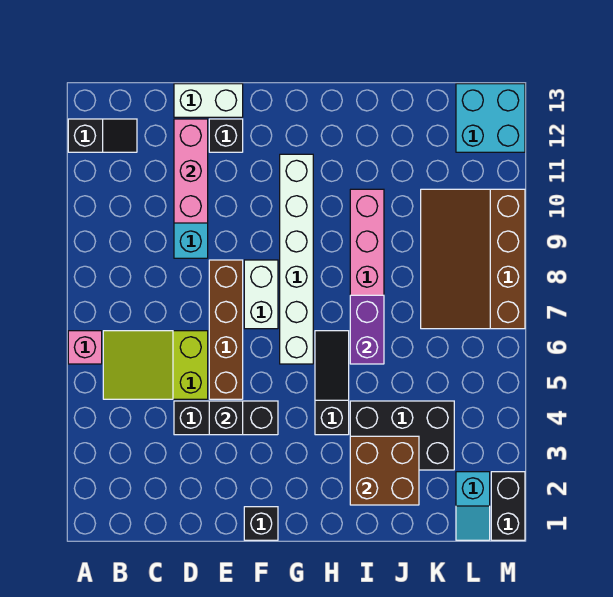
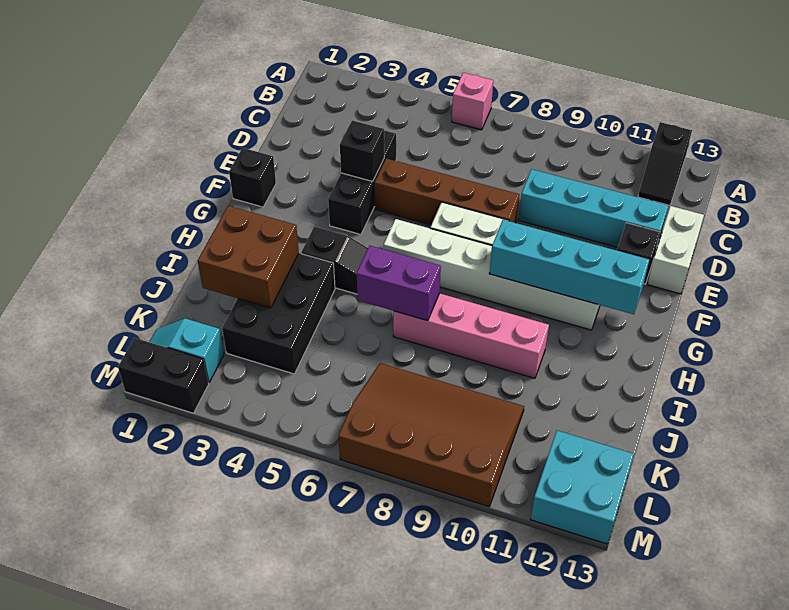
lime 2x3 slope [103,331,208,399] -> none
pink 1x3 brick [174,119,208,223] -> none
none -> cyan 1x4 brick [489,220,649,314]

